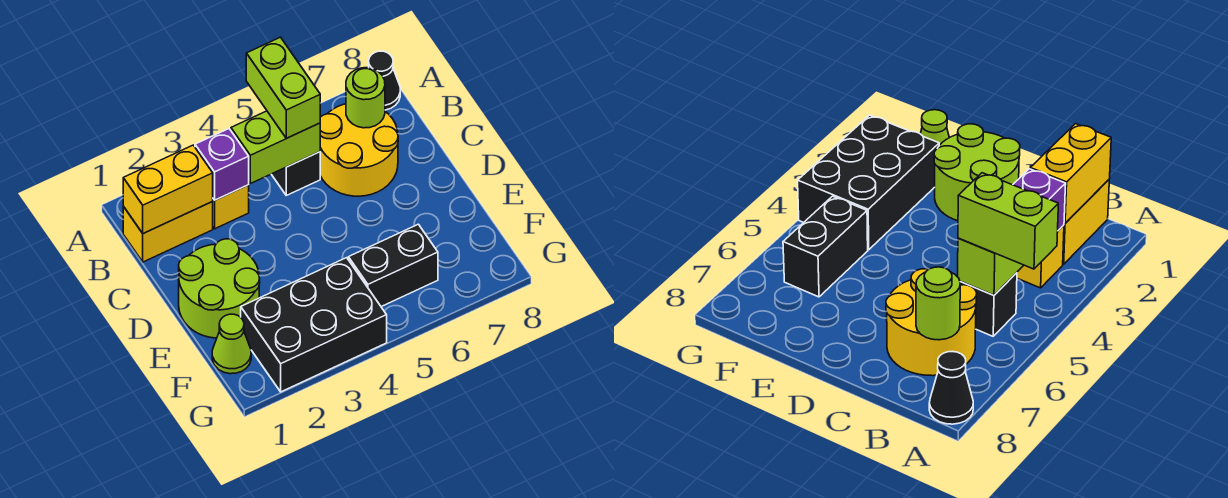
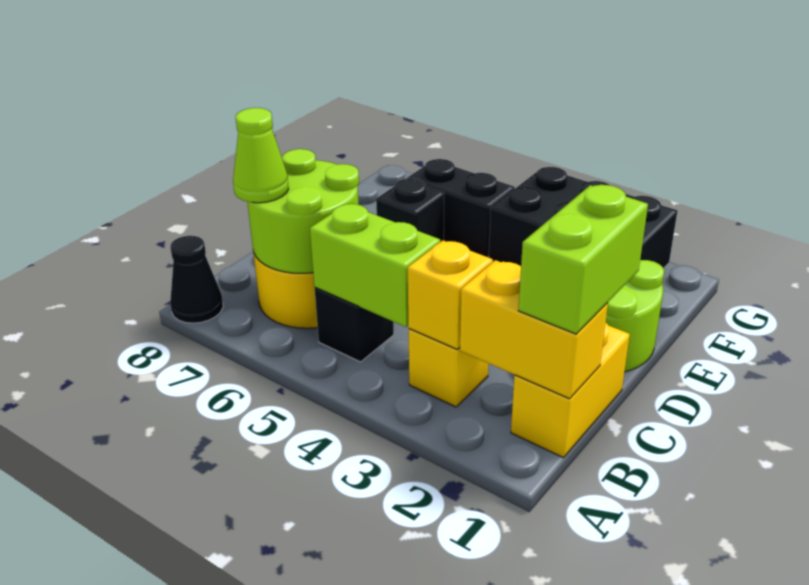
lime 1x2 brick [246,37,320,138] -> lime 1x2 brick moved to [518,185,648,334]
yellow 1x2 brick [123,202,213,262] -> yellow 1x2 brick turned to [511,323,630,458]
purple 1x1 brick [195,129,249,200] -> yellow 1x1 brick [408,240,493,349]
lime 1x1 round brick [346,68,385,128] -> lime 2x2 round brick [247,149,359,273]
none -> black 1x1 brick [376,179,444,242]
lime 1x1 cone [212,314,251,374] -> lime 1x1 cone moved to [233,108,289,203]

